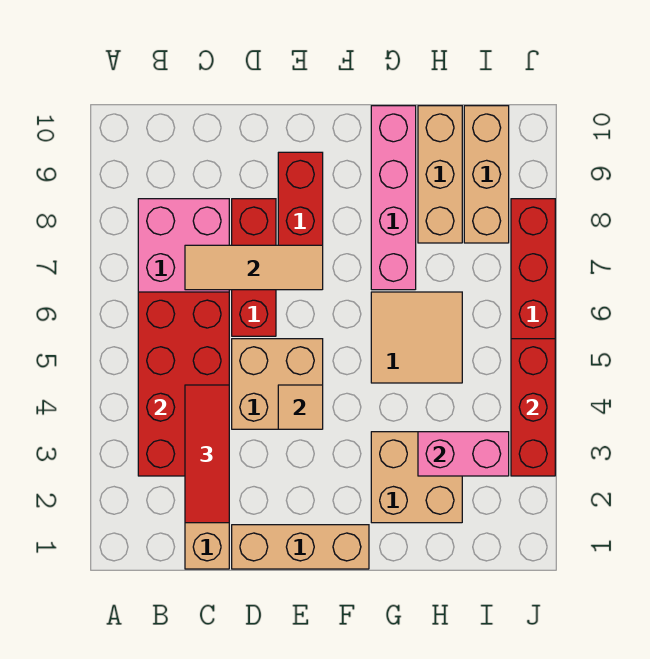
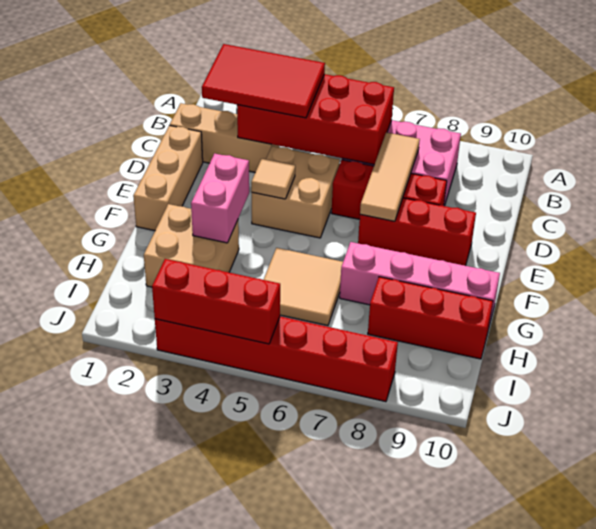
red 1x3 tile [185,385,229,523] -> red 2x3 tile [202,44,325,118]
pink 1x2 brick [418,432,509,476] -> pink 1x2 brick moved to [191,154,249,243]
tan 1x3 brick [418,106,462,243] -> red 1x3 brick [368,277,493,359]
tan 1x3 brick [464,106,509,243] -> none

